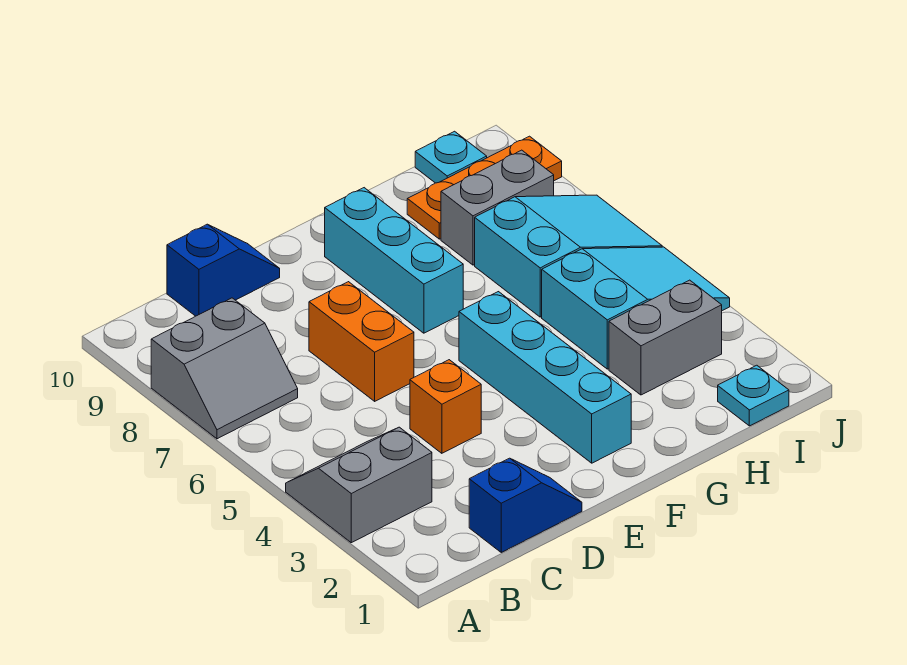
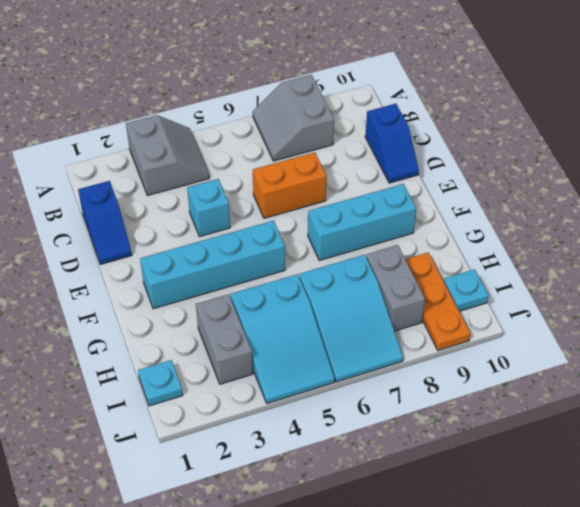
orange 1x1 brick [410,360,481,453] -> cyan 1x1 brick [187,179,230,237]

